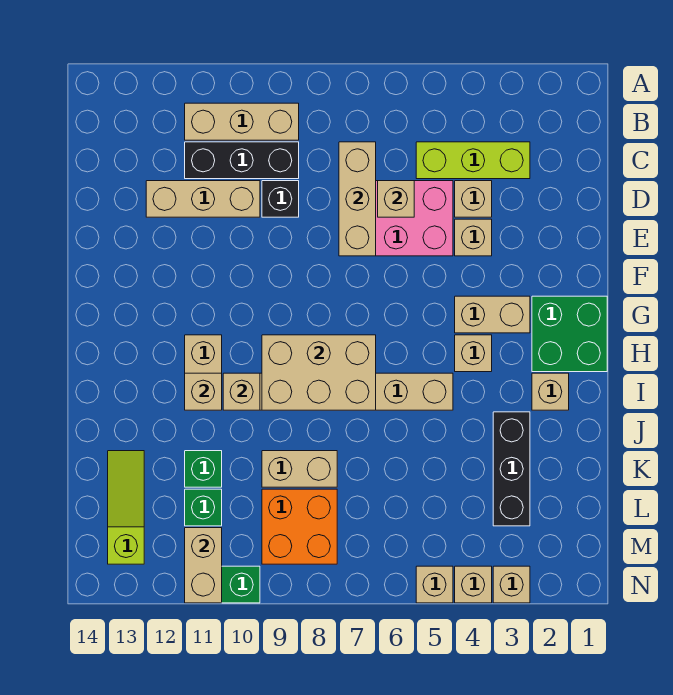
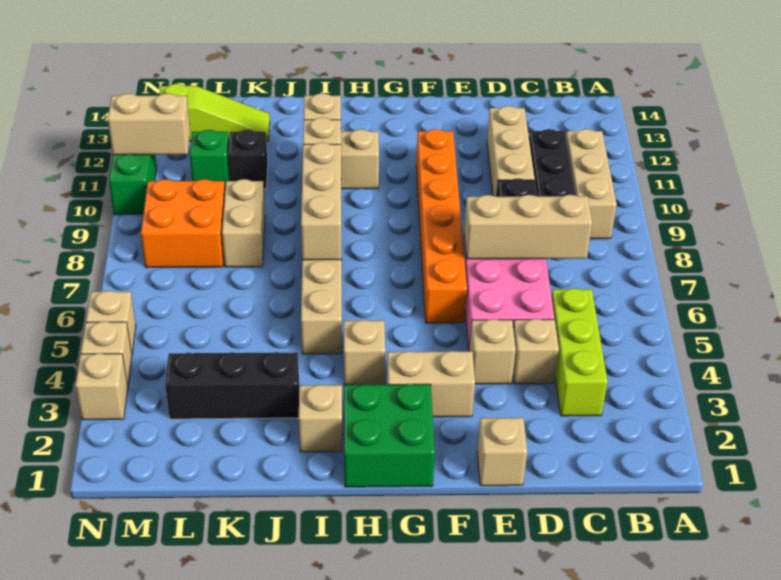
tan 1x1 brick [378,181,414,217] -> tan 1x1 brick moved to [477,418,527,486]
none -> orange 1x6 brick [416,129,467,323]
tan 1x2 brick [455,296,530,333] -> tan 1x2 brick turned to [387,351,475,417]
tan 2x3 brick [262,335,376,410] -> tan 1x3 brick [301,142,341,260]
green 1x1 brick [185,451,222,487] -> black 1x1 brick [228,130,268,189]

